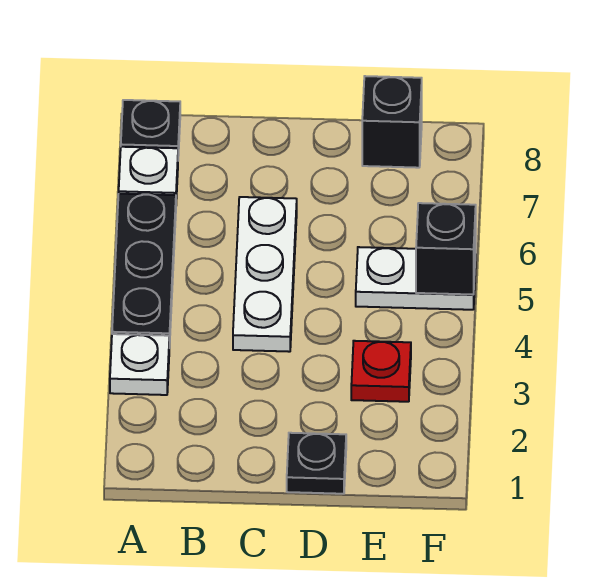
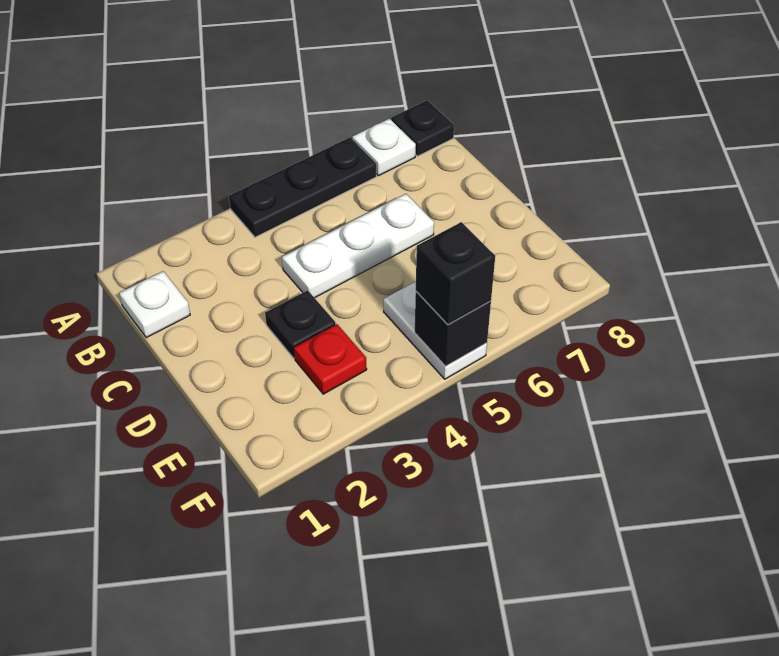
white 1x1 plate [110,334,169,395] -> white 1x1 plate moved to [119,271,190,338]
black 1x1 plate [287,433,346,494] -> black 1x1 plate moved to [265,290,336,358]
black 1x1 brick [362,76,422,168] -> black 1x1 brick moved to [416,222,495,325]

